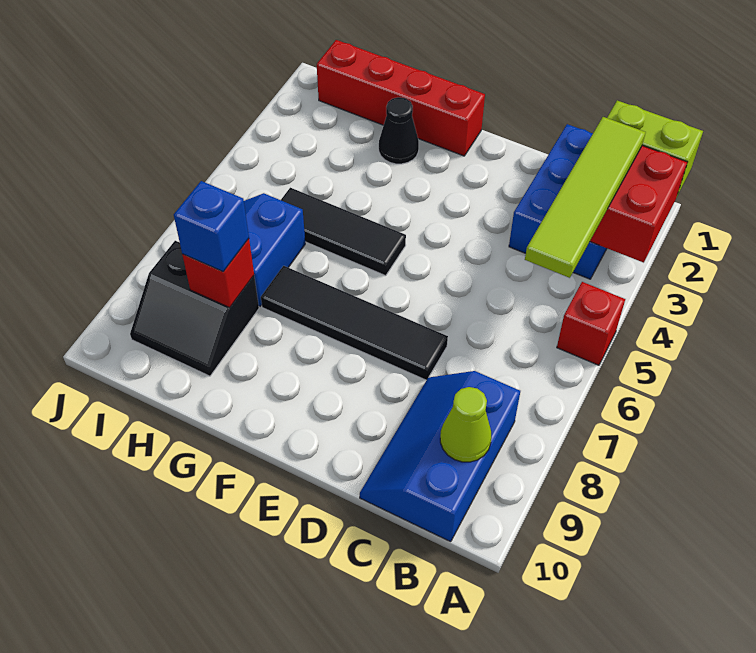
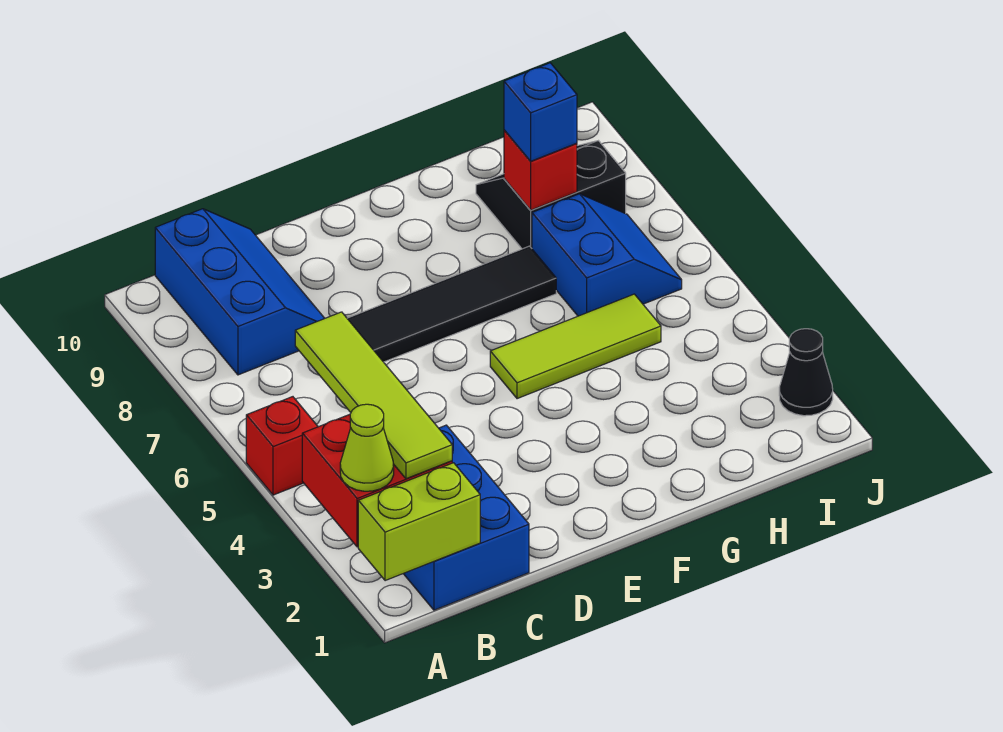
lime 1x1 cone [440,387,492,462] -> lime 1x1 cone moved to [340,404,394,491]
red 1x4 brick [317,40,485,156] -> none
black 1x3 tile [281,188,406,276] -> lime 1x3 tile [490,294,661,399]
black 1x1 cone [379,97,419,164] -> black 1x1 cone moved to [779,329,833,416]

